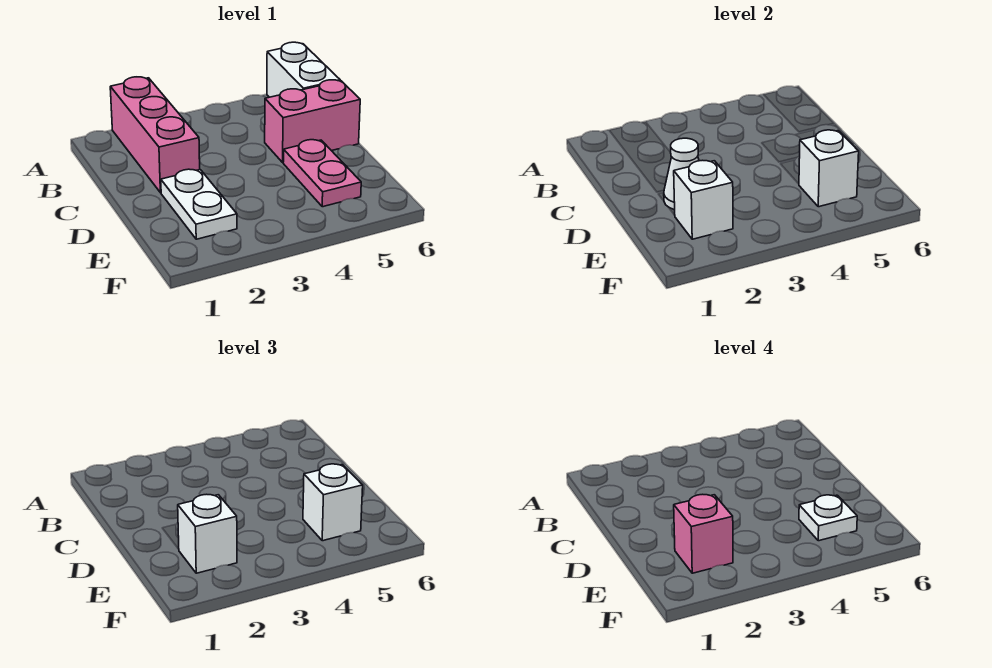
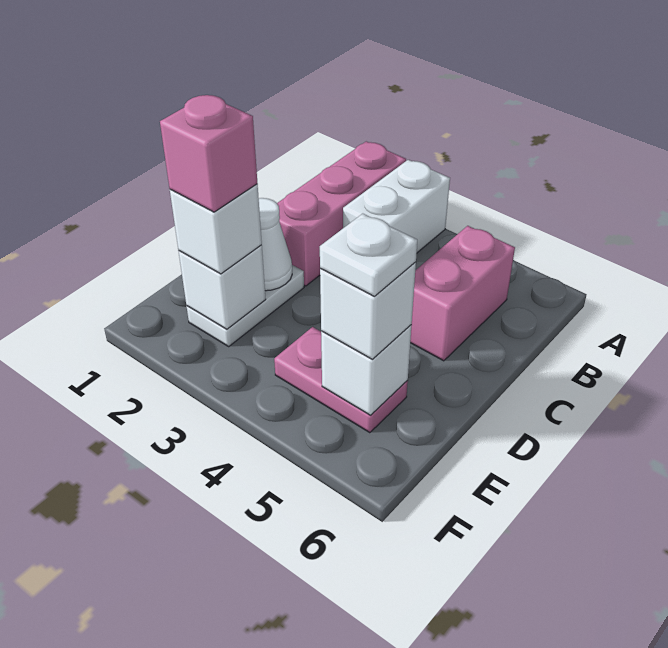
white 1x2 brick [267,42,340,97] -> white 1x2 brick moved to [343,160,450,253]
pink 1x2 brick [265,80,360,162] -> pink 1x2 brick turned to [410,226,515,361]
pink 1x2 plate [283,140,361,207] -> pink 1x2 plate turned to [274,327,408,433]

